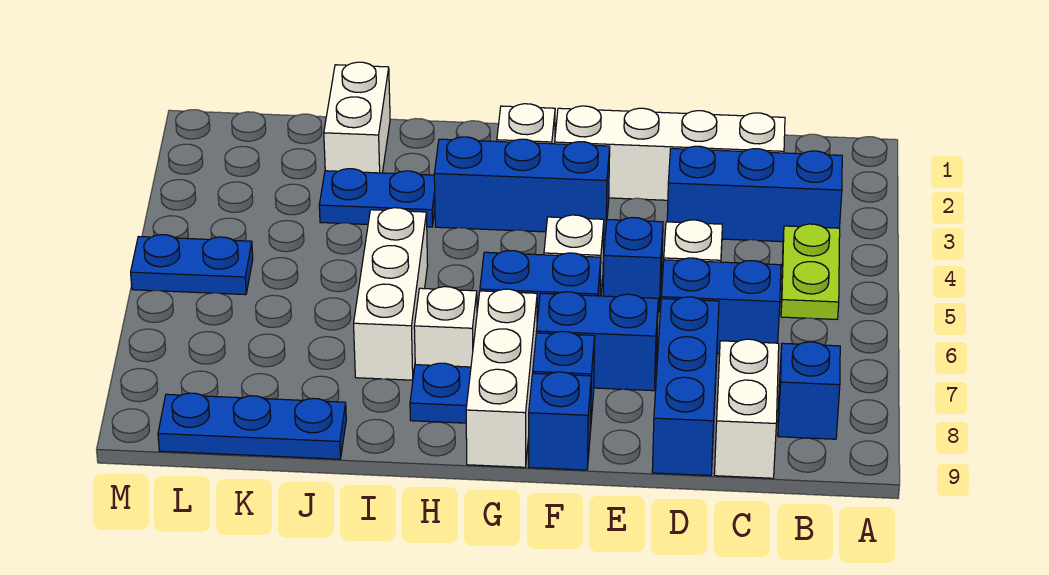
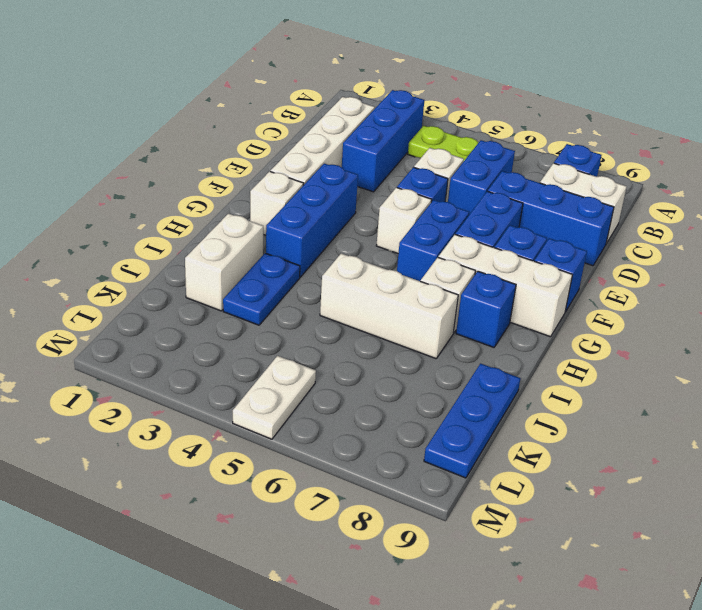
blue 1x1 plate [410,363,471,423] -> blue 1x1 brick [456,271,516,347]
white 1x2 brick [324,62,390,173] -> white 1x2 brick turned to [185,214,263,311]
blue 1x2 plate [131,235,253,295] -> white 1x2 plate [233,356,316,439]

